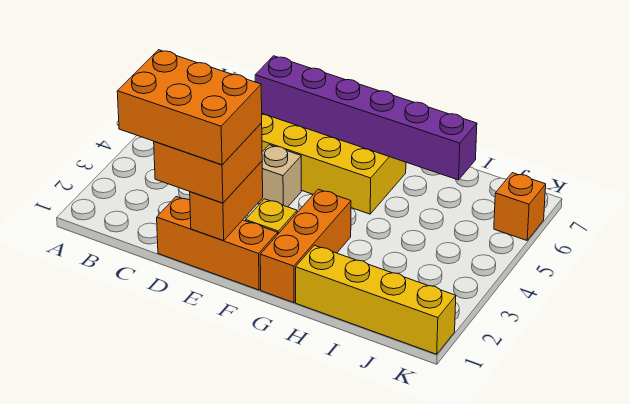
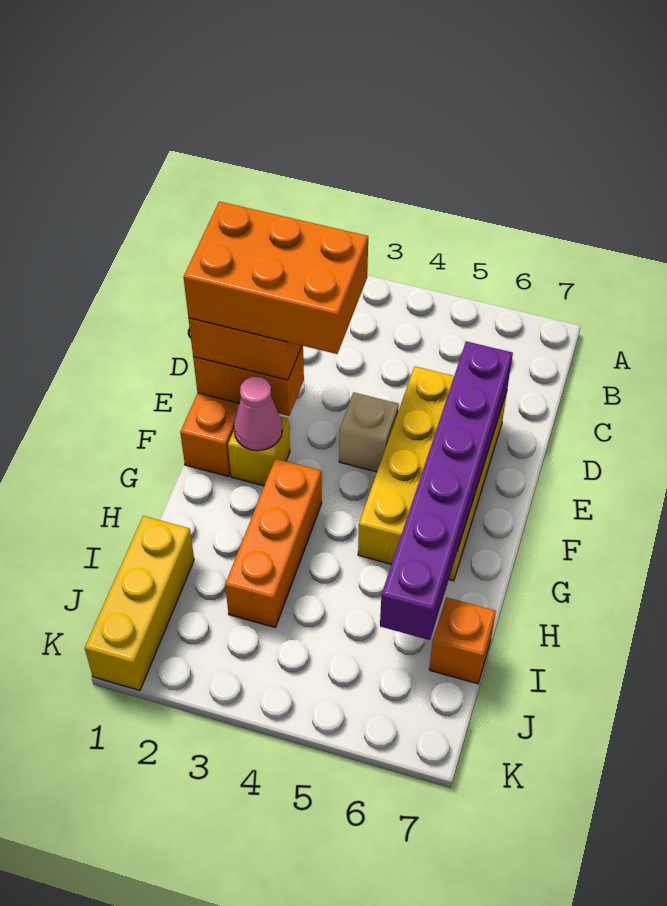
orange 2x3 brick [117,50,262,165] -> orange 2x3 brick turned to [184,201,368,354]
none -> pink 1x1 cone [234,377,282,451]
orange 1x3 brick [260,189,351,303] -> orange 1x3 brick turned to [225,459,322,627]
yellow 1x4 brick [296,245,456,354] -> yellow 1x3 brick [85,516,194,690]
orange 1x1 brick [494,173,546,240] -> orange 1x1 brick moved to [429,597,496,684]

